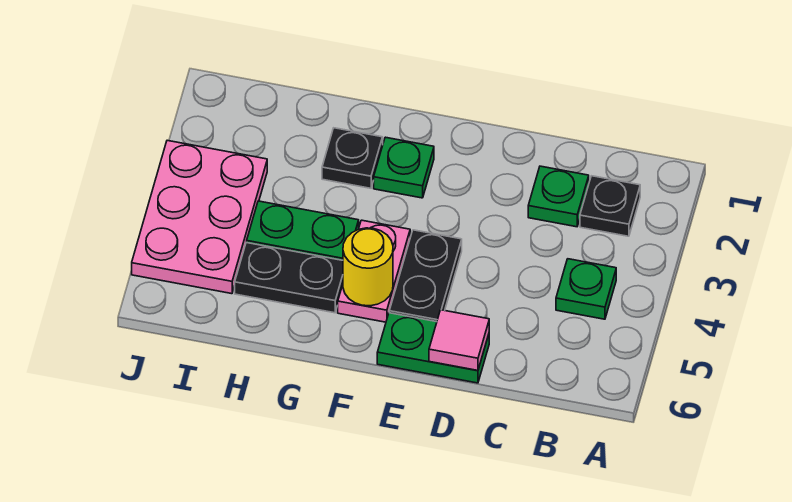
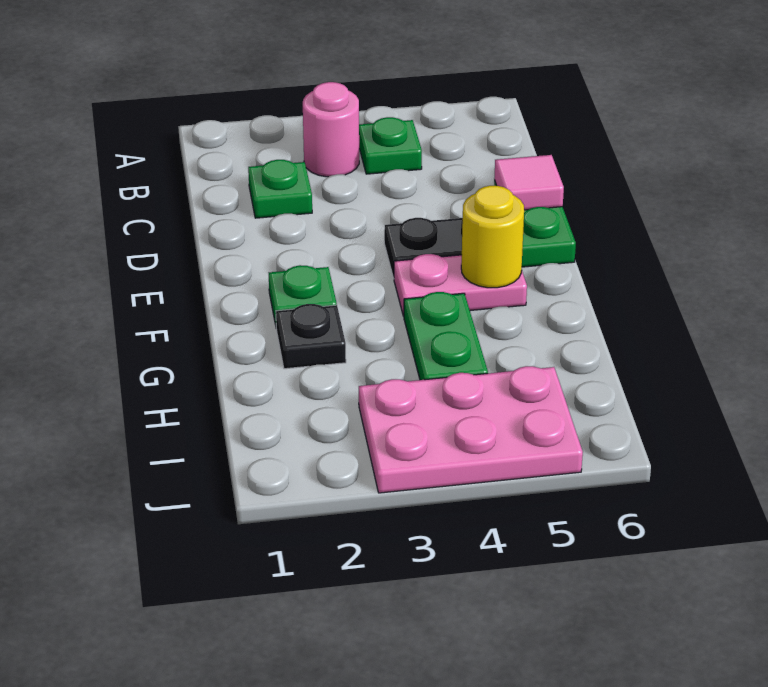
black 1x1 plate [580,176,640,236] -> none
none -> pink 1x1 round brick [303,82,359,177]
black 1x2 plate [235,242,343,313] -> none

